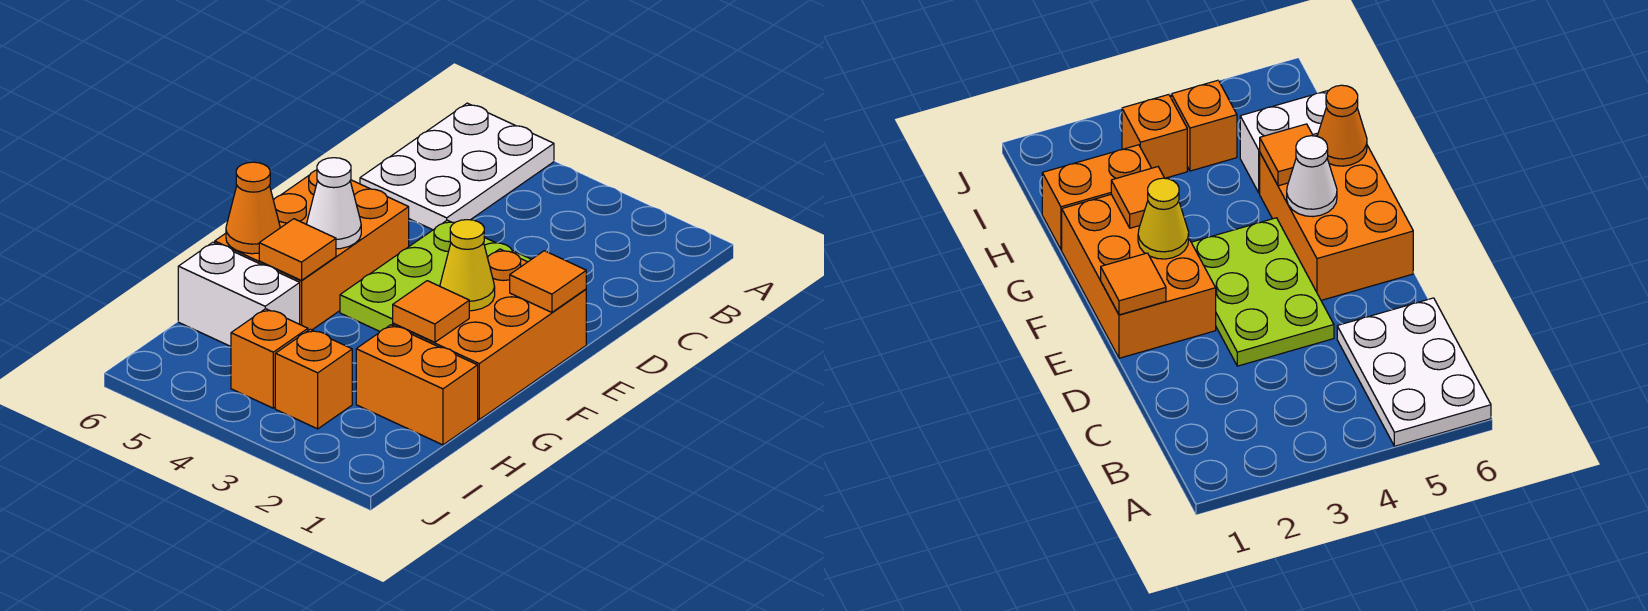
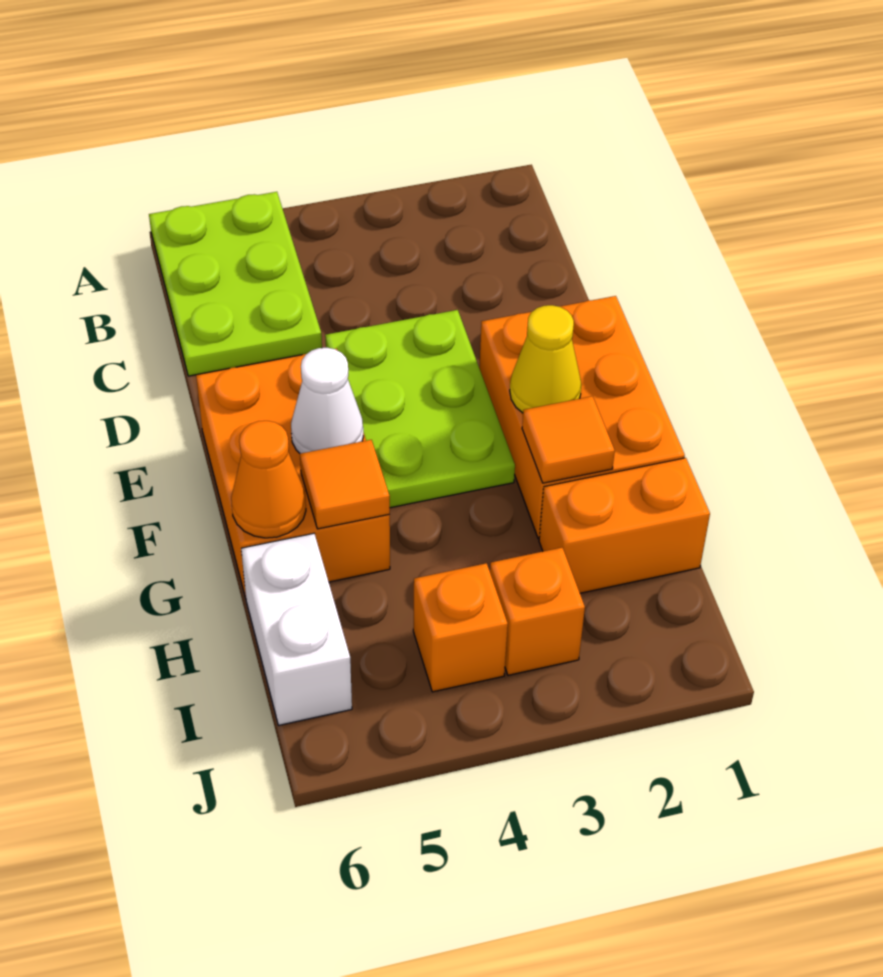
white 2x3 plate [360,103,554,230] -> lime 2x3 plate [149,192,322,376]
orange 1x1 tile [510,251,586,312] -> none
white 1x2 brick [178,242,300,346] -> white 1x2 brick turned to [241,533,352,725]

